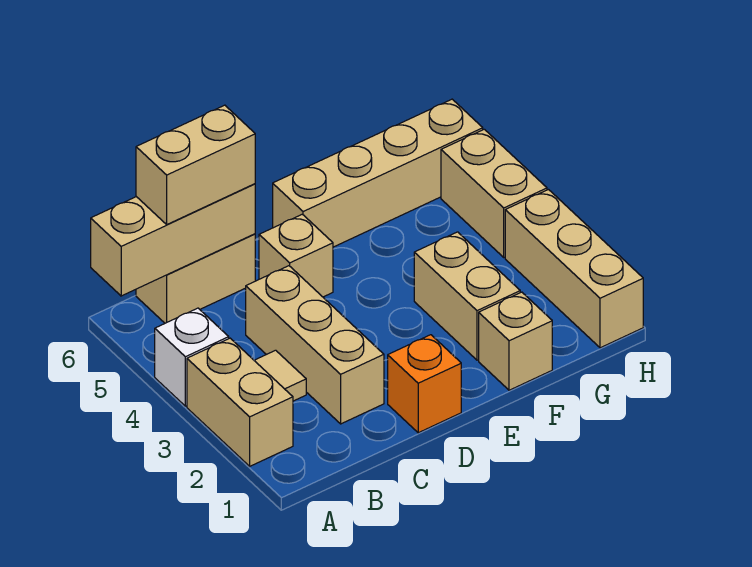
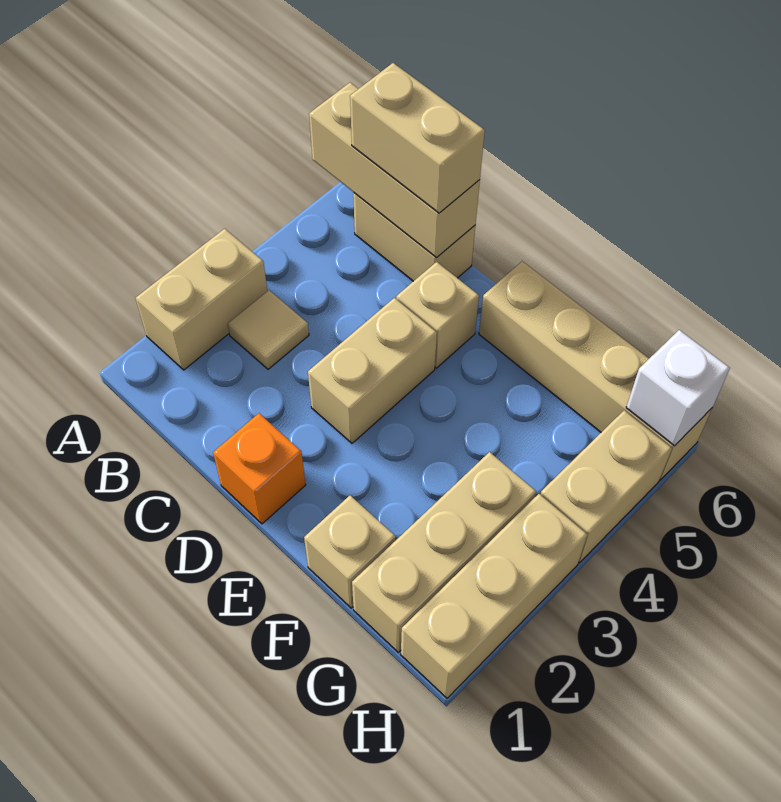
white 1x1 brick [155,308,229,406] -> white 1x1 brick moved to [626,330,730,446]
tan 1x3 brick [246,266,384,424] -> tan 1x3 brick moved to [352,452,536,652]
tan 1x2 brick [414,232,520,360] -> tan 1x2 brick moved to [308,298,437,443]

